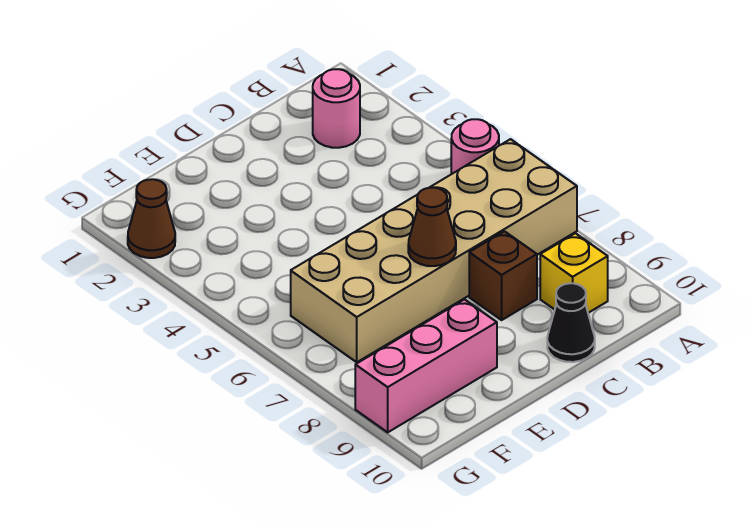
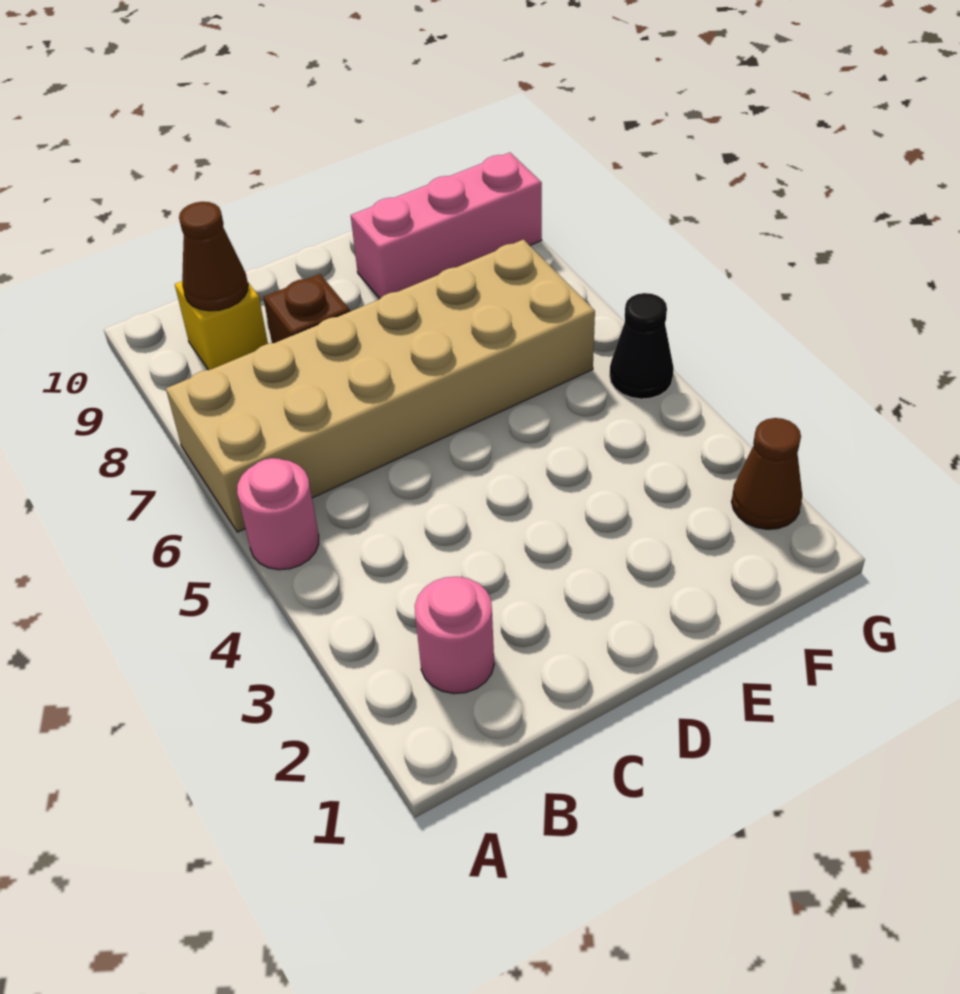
black 1x1 cone [547,283,595,362] -> black 1x1 cone moved to [610,293,674,399]
brown 1x1 cone [408,188,456,266] -> brown 1x1 cone moved to [179,202,248,311]

